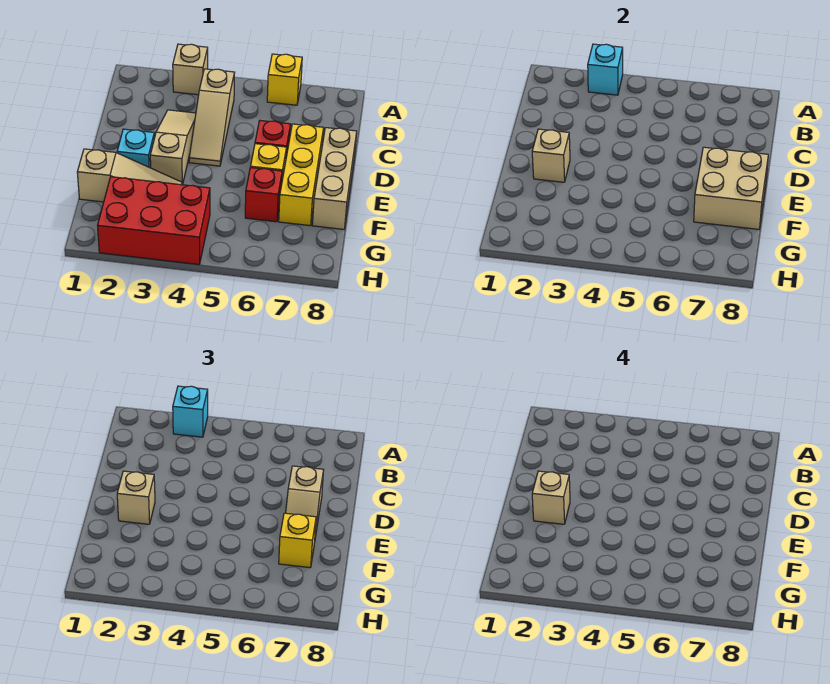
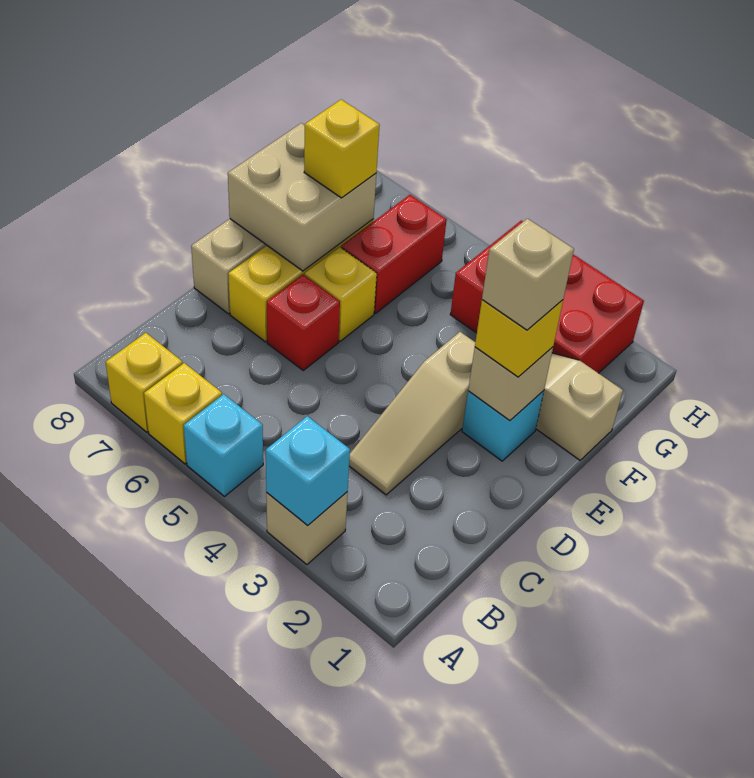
cyan 1x1 brick [173,386,208,437] -> cyan 1x1 brick moved to [184,394,263,496]
none -> yellow 1x1 brick [106,333,183,432]
tan 1x3 slope [189,69,235,166] -> none
tan 1x2 slope [286,466,324,537] -> none
tan 1x1 brick [117,471,155,524] -> yellow 1x1 brick [475,300,563,377]
red 1x1 brick [245,167,282,222] -> red 1x2 brick [341,195,447,313]

